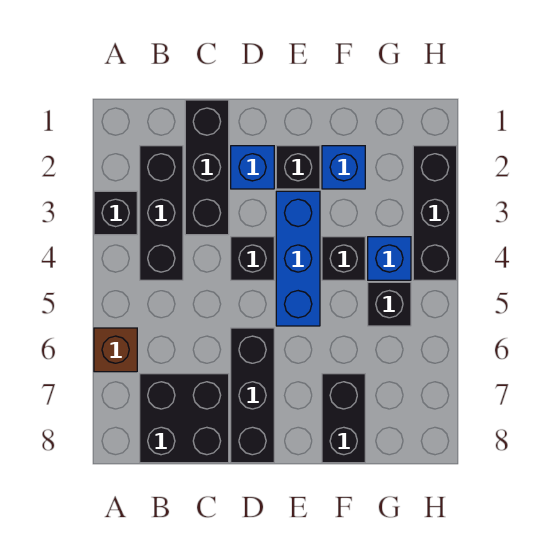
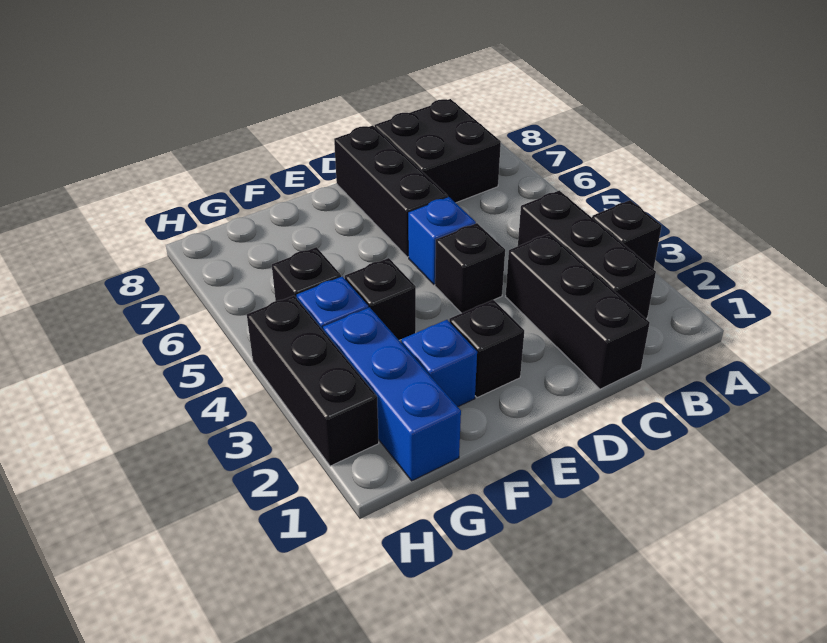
brown 1x1 brick [94,328,137,372] -> none
blue 1x1 brick [231,146,274,189] -> blue 1x1 brick moved to [408,197,476,284]
blue 1x3 brick [276,191,320,326] -> blue 1x3 brick moved to [323,307,461,481]
black 1x2 brick [322,374,365,463] -> none

